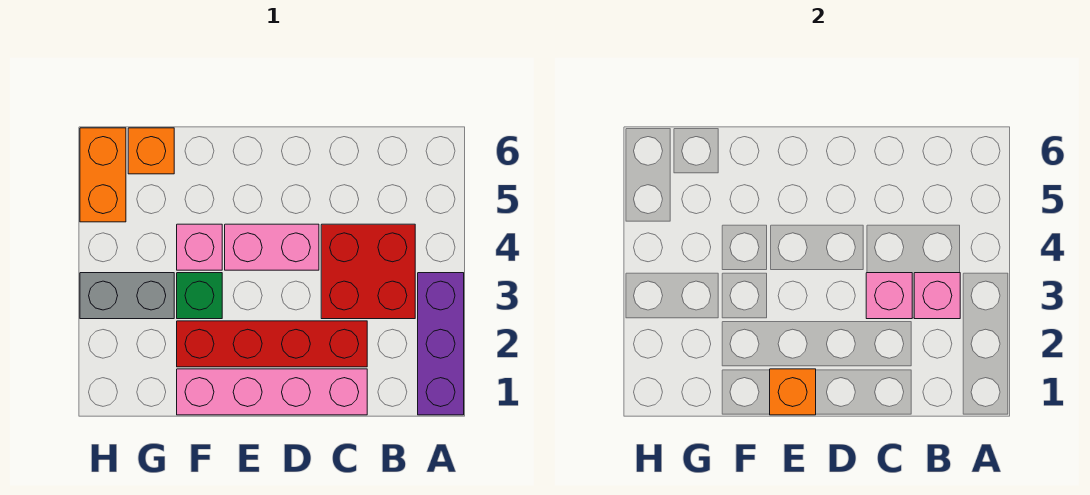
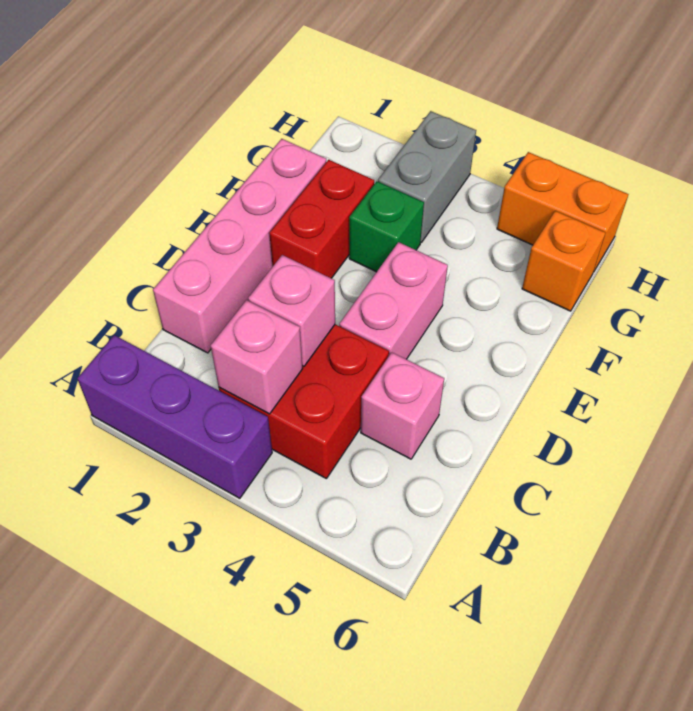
red 1x4 brick [177,321,367,367] -> red 1x2 brick [269,160,374,278]
orange 1x1 brick [770,369,816,415] -> none
pink 1x1 brick [177,224,222,270] -> pink 1x1 brick moved to [361,352,444,459]

